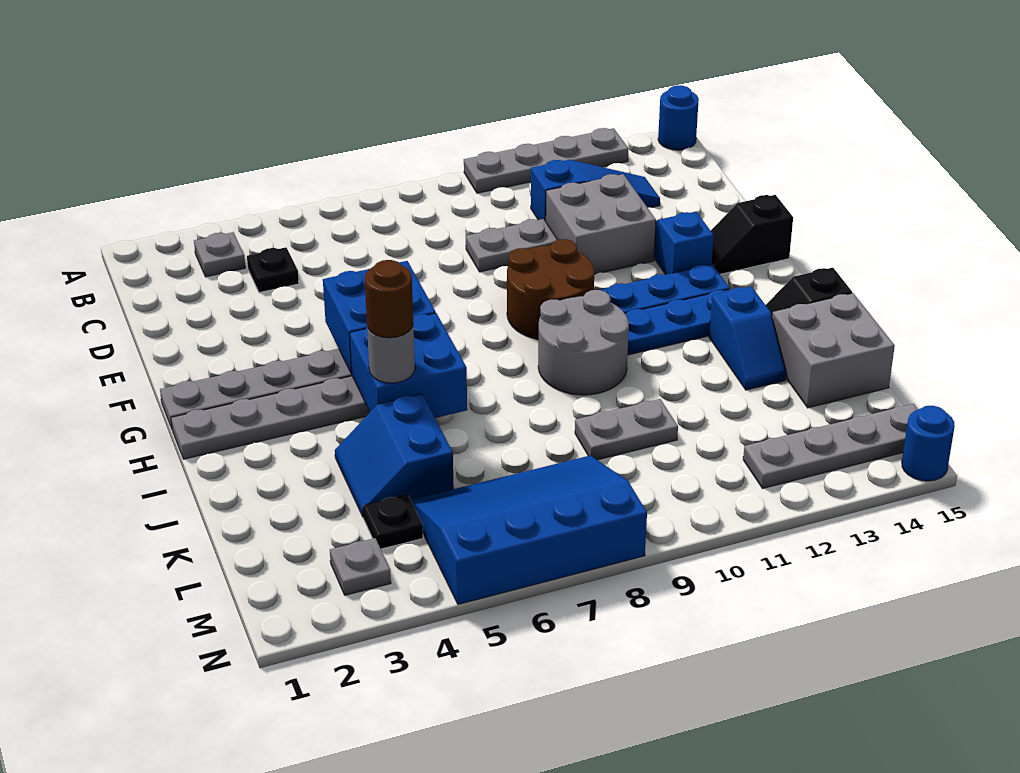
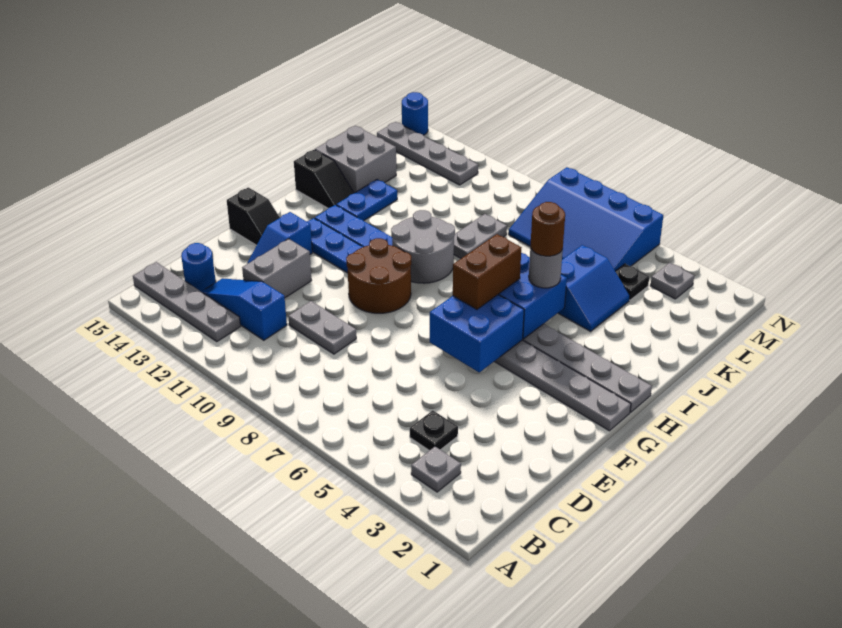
grey 1x4 plate [464,128,629,193] -> grey 1x4 plate moved to [133,262,240,342]
blue 1x1 round brick [658,85,699,150] -> blue 1x1 round brick moved to [181,243,216,291]
grey 2x2 brick [546,174,656,274] -> grey 1x2 brick [242,239,311,298]
none -> brown 1x2 brick [453,234,521,309]
blue 1x2 slope [709,286,786,390] -> blue 1x2 plate [336,179,397,221]
grey 1x2 plate [575,399,678,460] -> grey 1x2 plate turned to [454,214,507,258]

